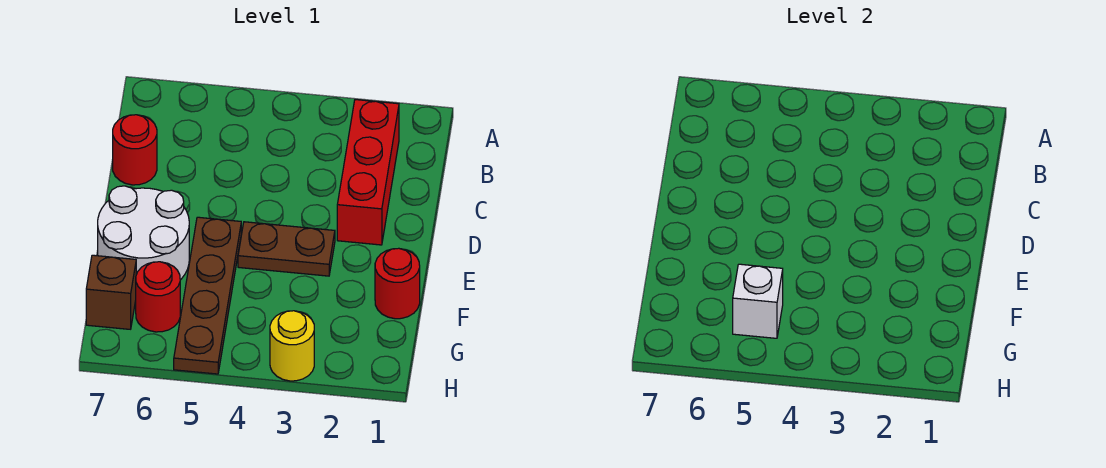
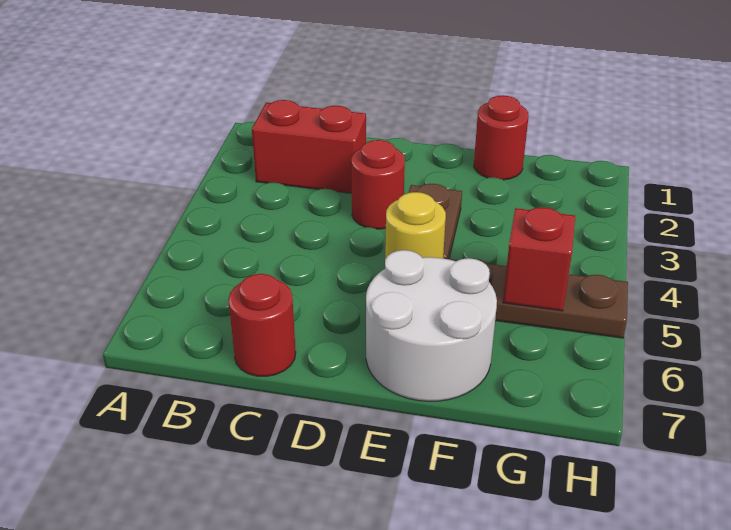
red 1x3 brick [337,100,399,245] -> red 1x2 brick [252,100,366,193]
white 1x1 brick [733,264,783,338] -> red 1x1 brick [503,207,575,311]
red 1x1 round brick [136,262,180,332] -> red 1x1 round brick moved to [351,140,405,229]
brown 1x1 brick [86,255,136,329] -> none
yellow 1x1 round brick [270,311,314,381] -> yellow 1x1 round brick moved to [385,192,446,259]

